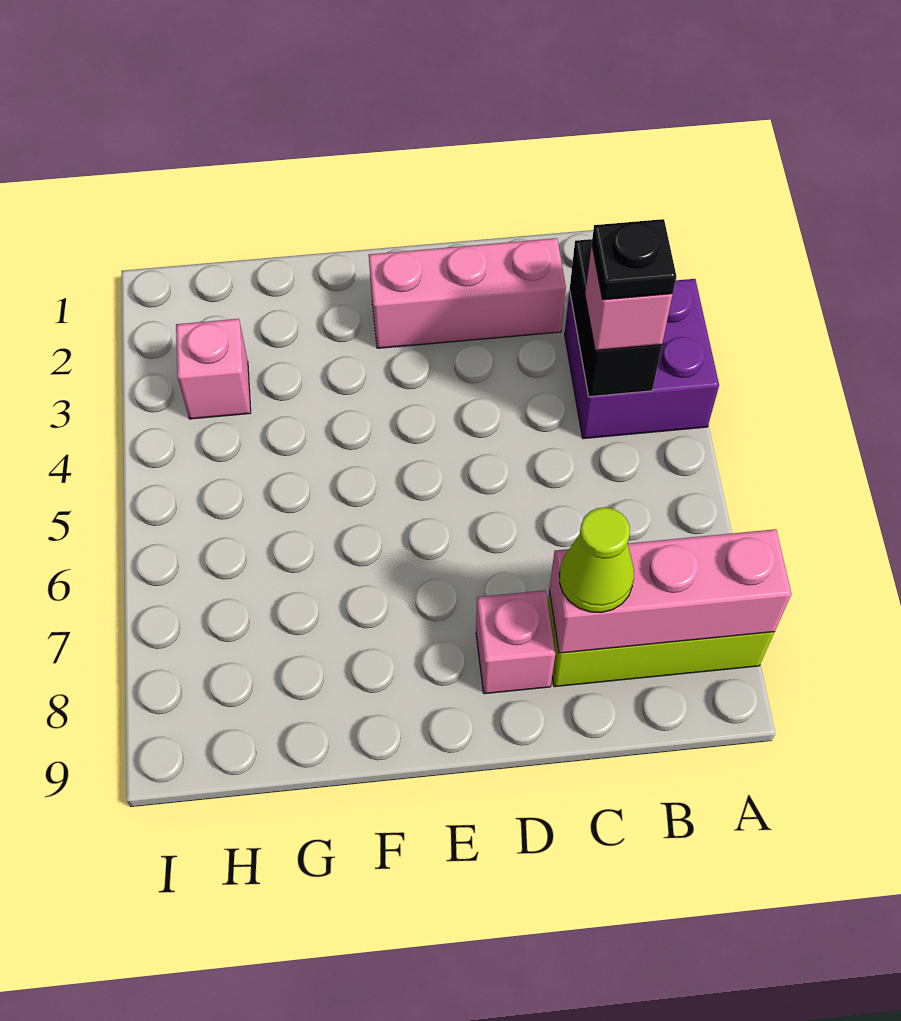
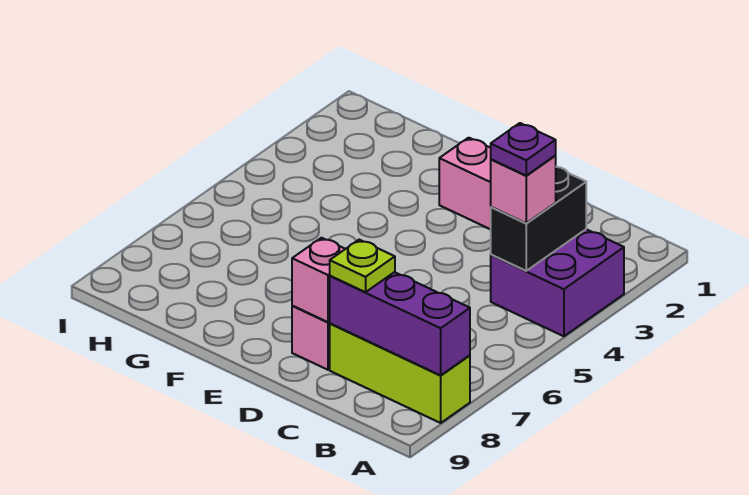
pink 1x3 brick [549,529,791,653] -> purple 1x3 brick [330,272,470,375]
black 1x1 plate [592,219,676,300] -> purple 1x1 plate [491,123,556,175]
lime 1x1 cone [560,507,634,613] -> lime 1x1 plate [330,240,395,292]
pink 1x1 brick [176,319,251,419] -> pink 1x1 brick moved to [292,238,345,322]

